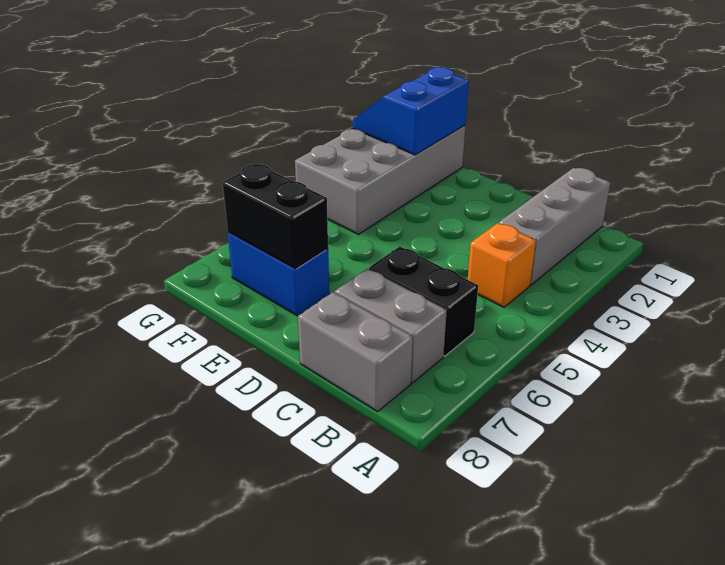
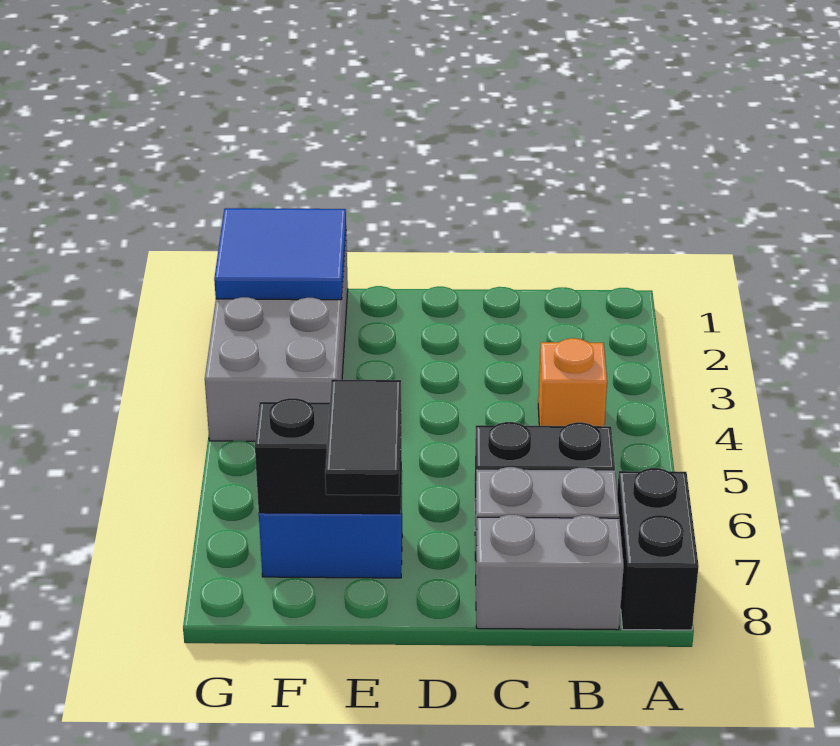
none -> black 1x2 brick [617,468,699,630]
grey 1x3 brick [499,168,610,285] -> none
none -> black 1x2 tile [325,379,401,495]
blue 2x2 slope [353,67,469,155] -> blue 2x2 tile [214,208,346,300]

